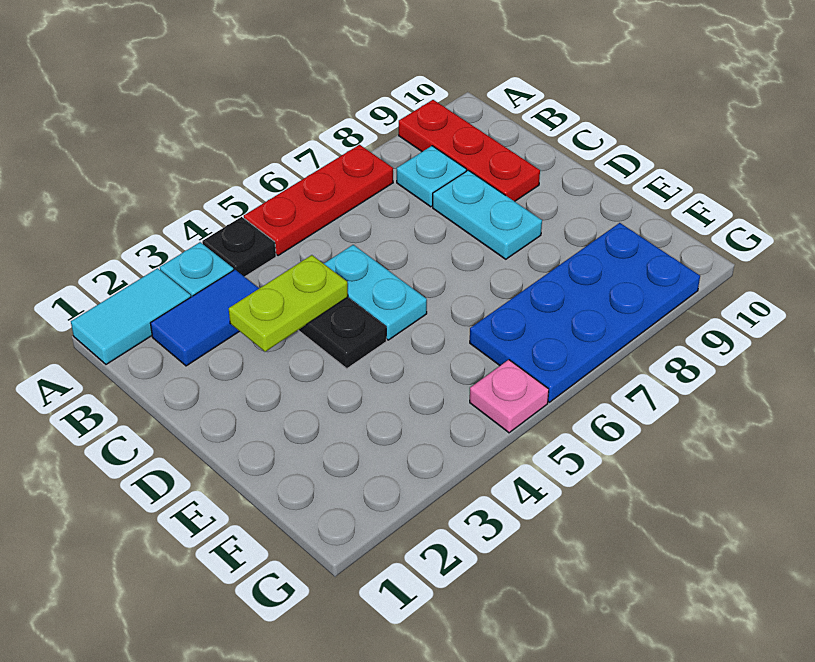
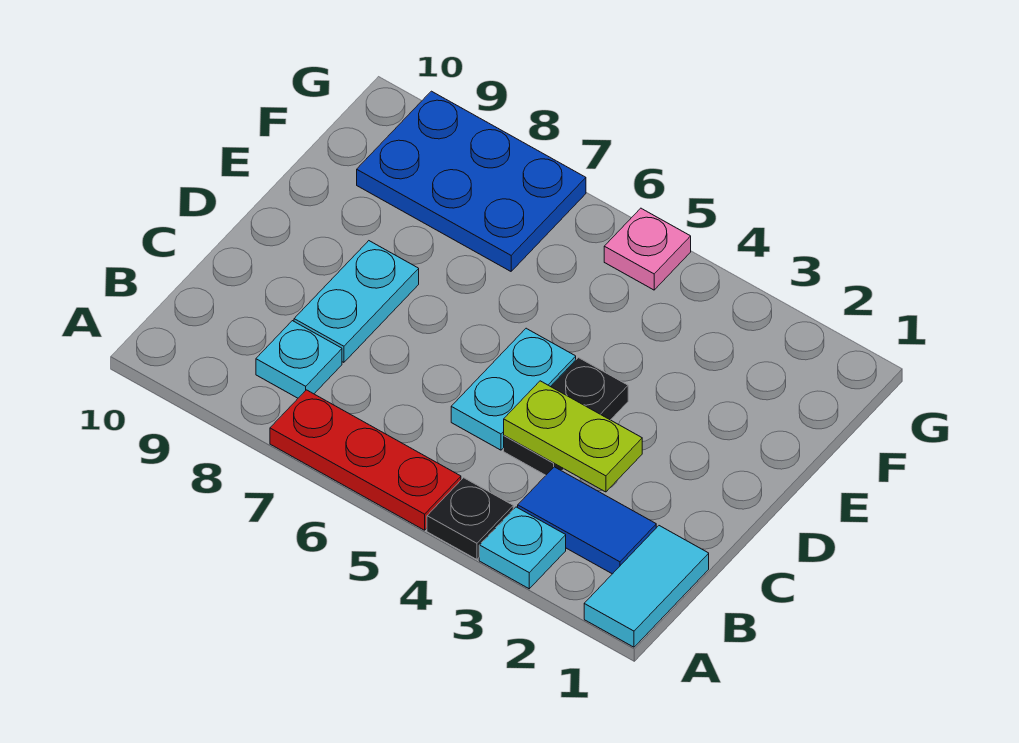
cyan 1x2 tile [71,268,191,364] -> cyan 1x2 tile turned to [584,526,709,647]
red 1x3 plate [399,100,540,201] -> none
blue 2x4 plate [470,223,700,402] -> blue 2x3 plate [357,91,586,271]

